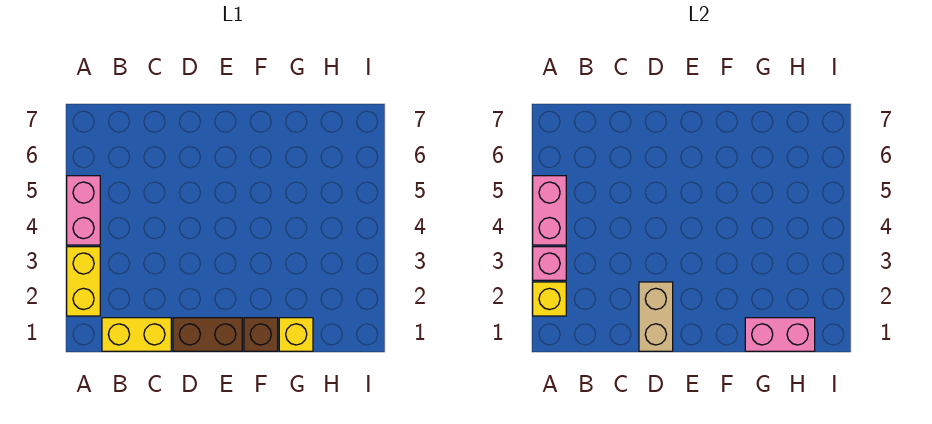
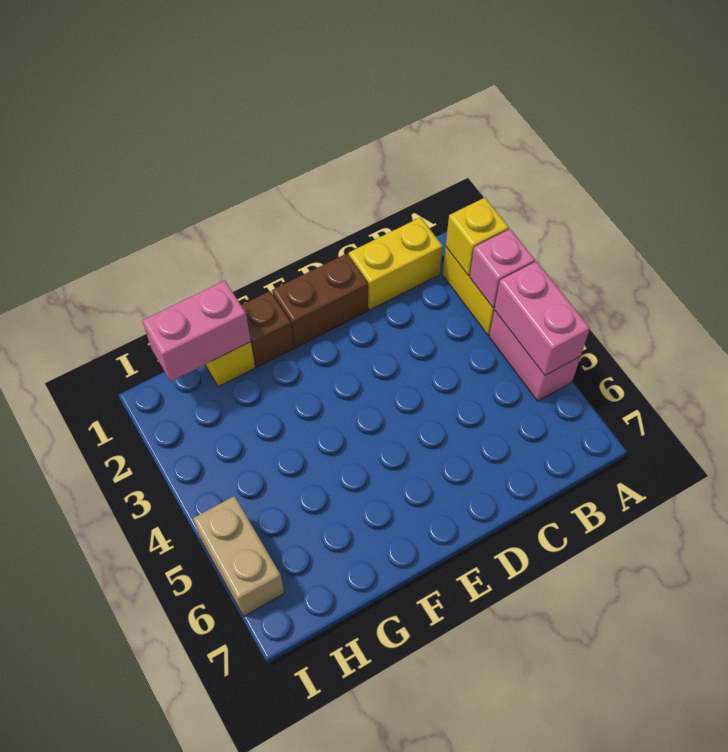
tan 1x2 brick [639,282,673,351] -> tan 1x2 brick moved to [193,496,284,617]

